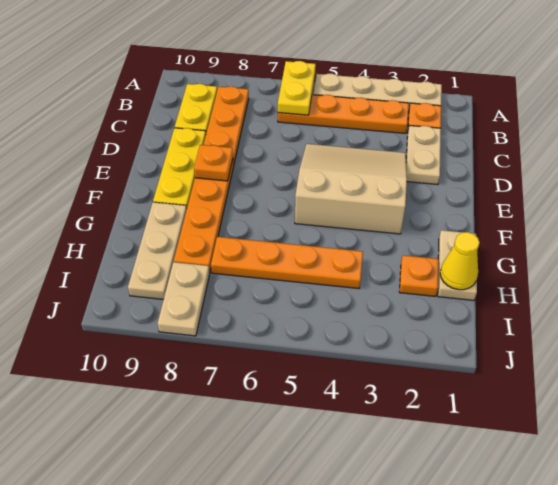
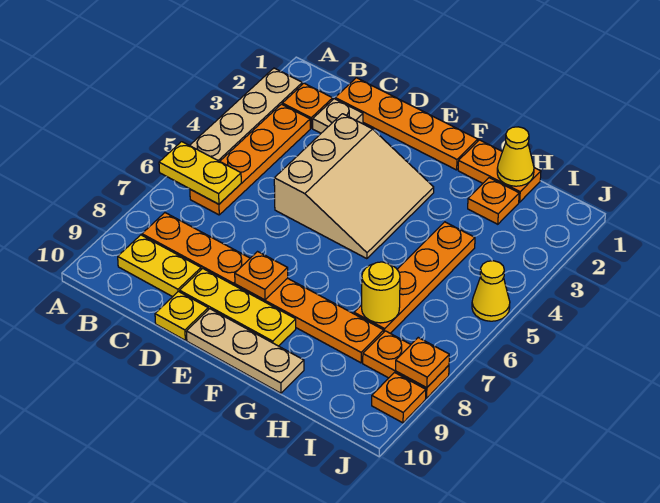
none -> orange 1x4 plate [335,78,478,170]
tan 1x2 plate [406,125,441,185] -> tan 1x1 plate [313,99,363,133]
tan 3x3 slope [295,144,407,234] -> tan 3x3 slope turned to [274,114,434,259]
none -> yellow 1x1 plate [155,292,208,340]
tan 1x2 plate [438,230,477,300] -> orange 1x2 plate [458,140,541,202]
tan 1x3 plate [128,202,187,299] -> tan 1x3 plate moved to [186,309,304,393]
none -> yellow 1x1 round brick [362,262,400,323]
tan 1x2 plate [158,262,210,336] -> orange 1x2 plate [363,331,449,398]
none -> yellow 1x1 cone [472,261,510,321]
none -> orange 1x1 plate [396,338,449,388]
none -> orange 1x1 plate [372,373,426,423]

